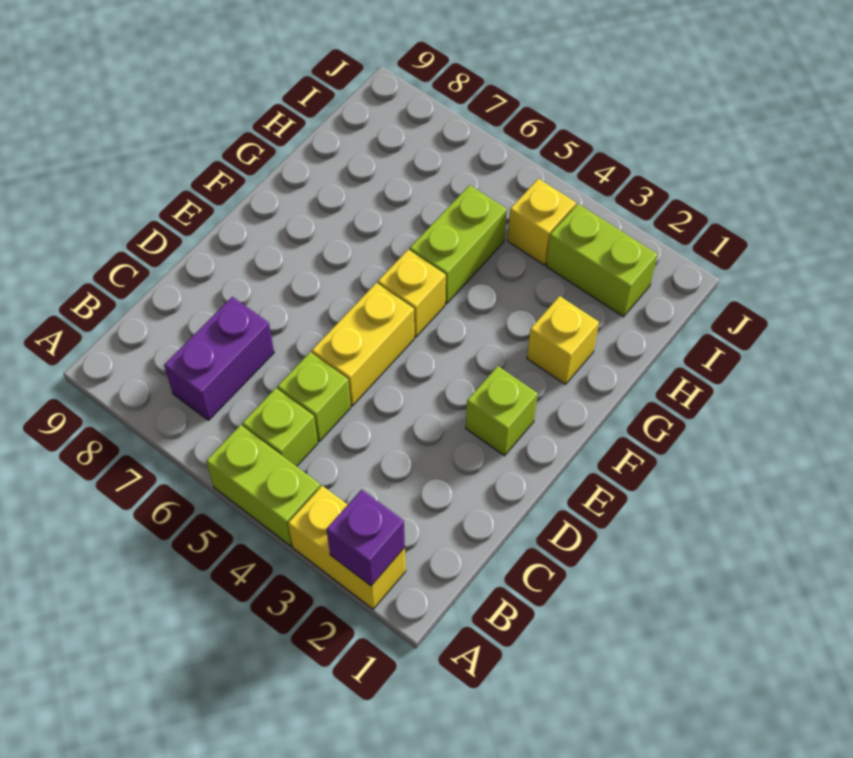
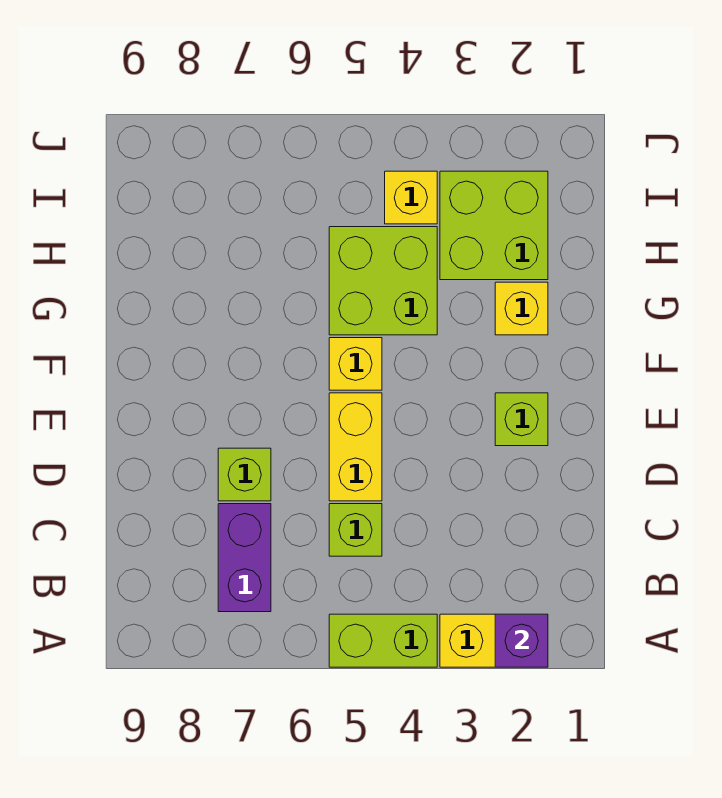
lime 1x1 brick [242,388,318,466] -> lime 1x1 brick moved to [218,448,271,501]
lime 1x2 brick [410,185,507,304] -> lime 2x2 brick [329,227,437,335]
lime 1x2 brick [546,204,658,317] -> lime 2x2 brick [440,171,548,280]

